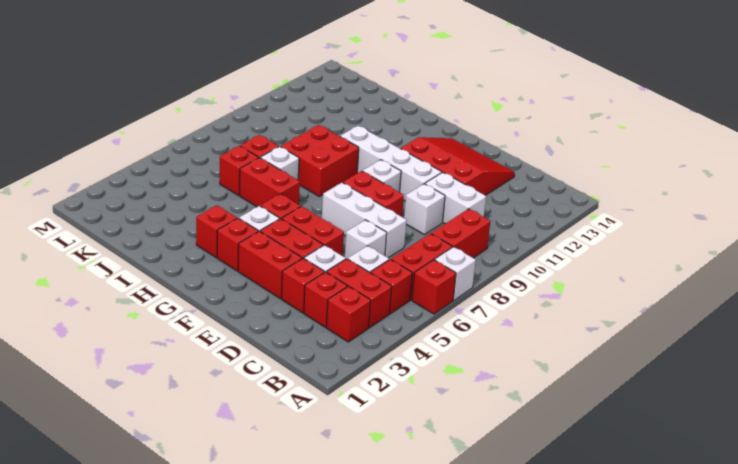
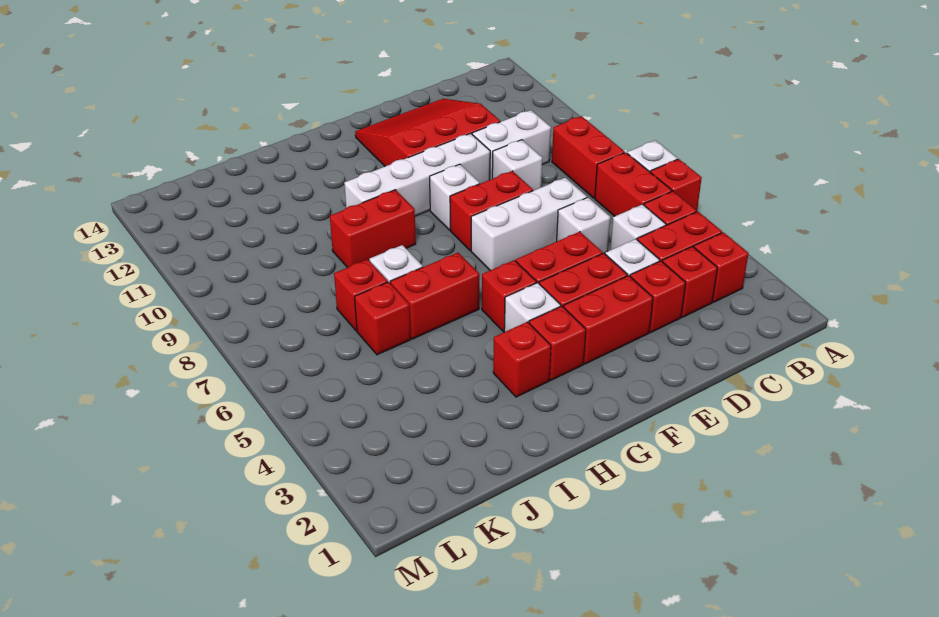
red 2x2 brick [281,125,359,197] -> red 1x2 brick [330,190,416,268]

